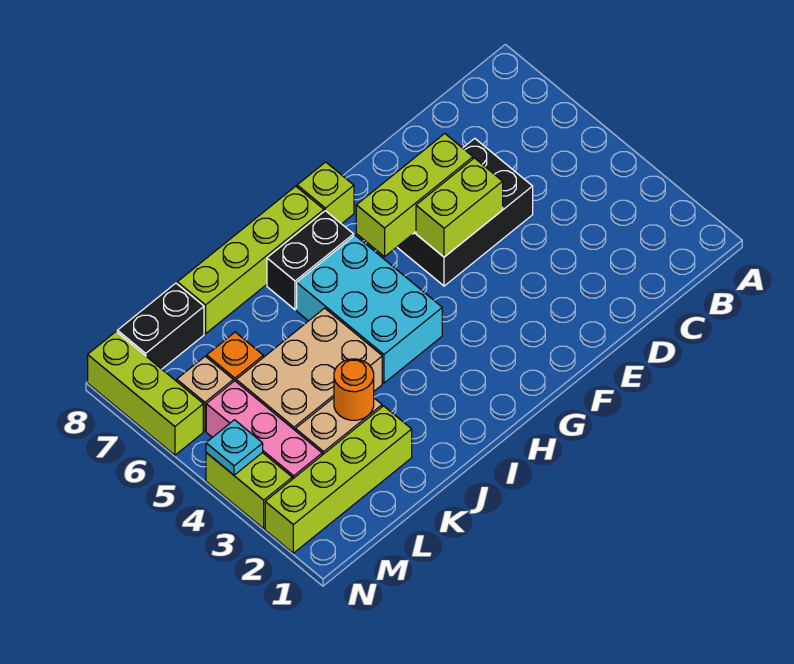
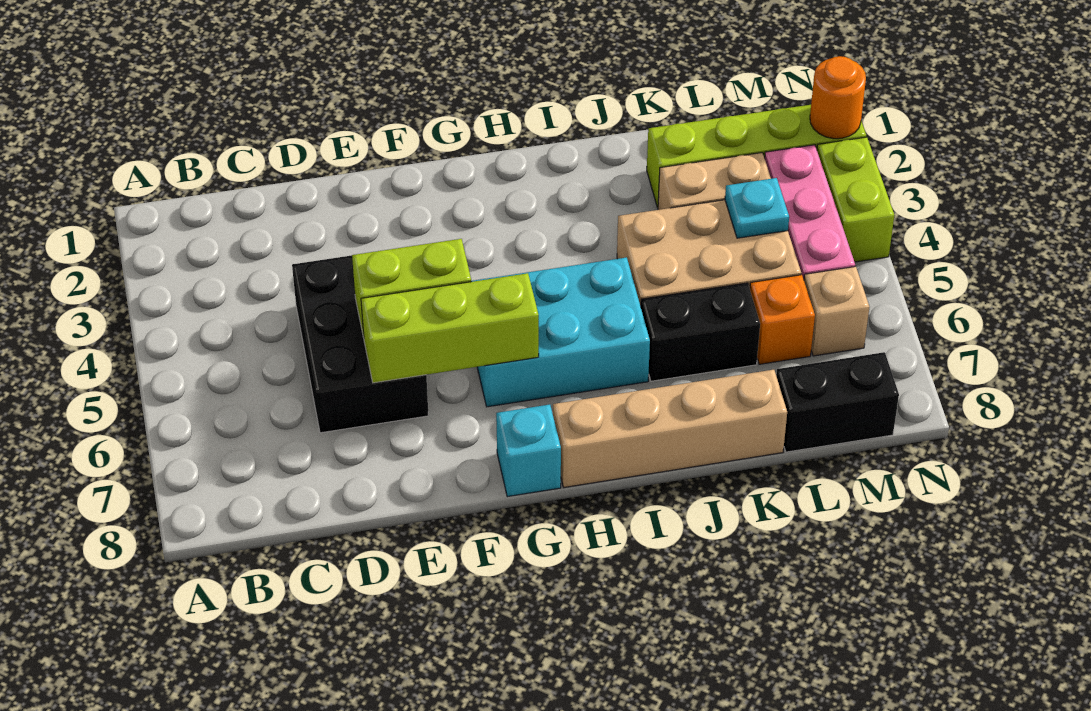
black 2x3 brick [397,138,533,286] -> black 2x3 brick turned to [292,255,429,433]
lime 1x1 brick [297,162,354,224] -> cyan 1x1 brick [496,405,561,497]
cyan 2x3 brick [297,235,442,383] -> cyan 2x3 brick turned to [471,257,650,407]
black 1x2 brick [267,211,354,310] -> black 1x2 brick moved to [641,283,760,381]
lime 1x4 brick [177,186,324,334] -> tan 1x4 brick [553,370,787,487]
orange 1x1 round brick [334,359,374,420] -> orange 1x1 round brick moved to [810,56,866,139]
cyan 1x1 plate [206,420,263,475] -> cyan 1x1 plate moved to [725,178,789,238]
lime 1x3 brick [88,332,203,455] -> none

